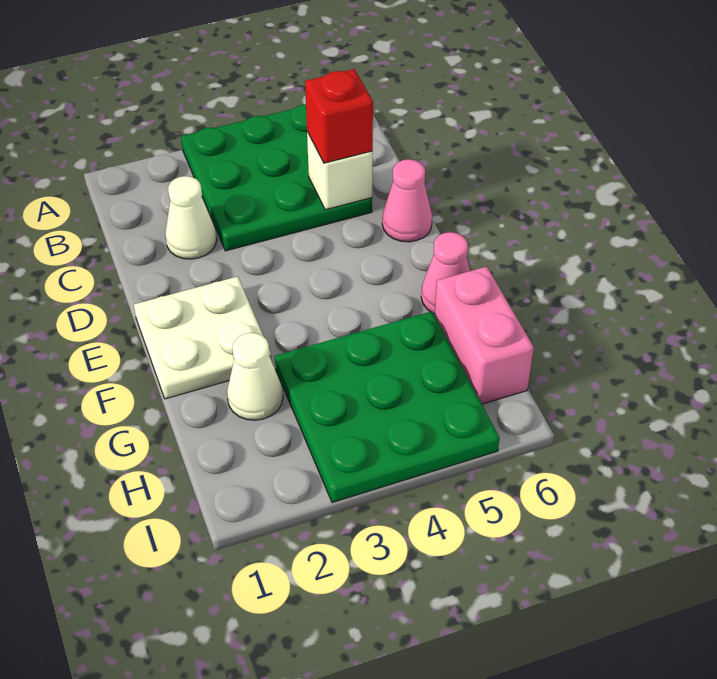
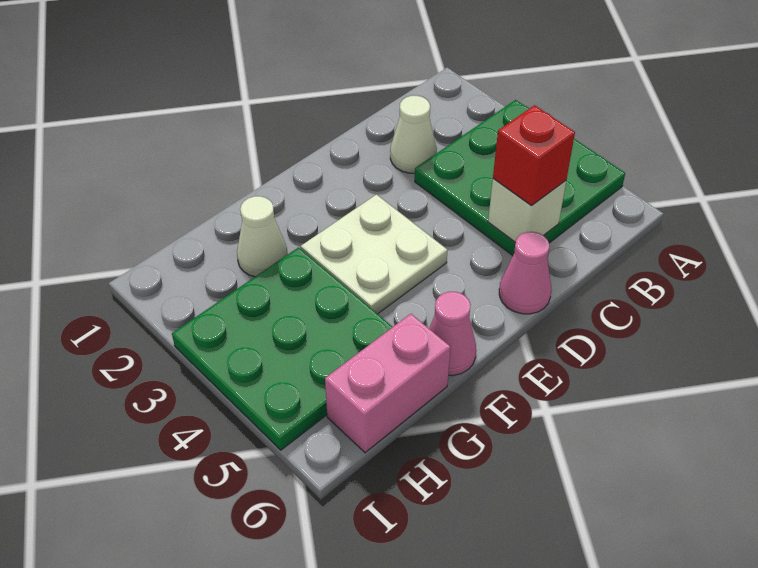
white 2x2 plate [134,277,272,399] -> white 2x2 plate moved to [301,195,448,314]

